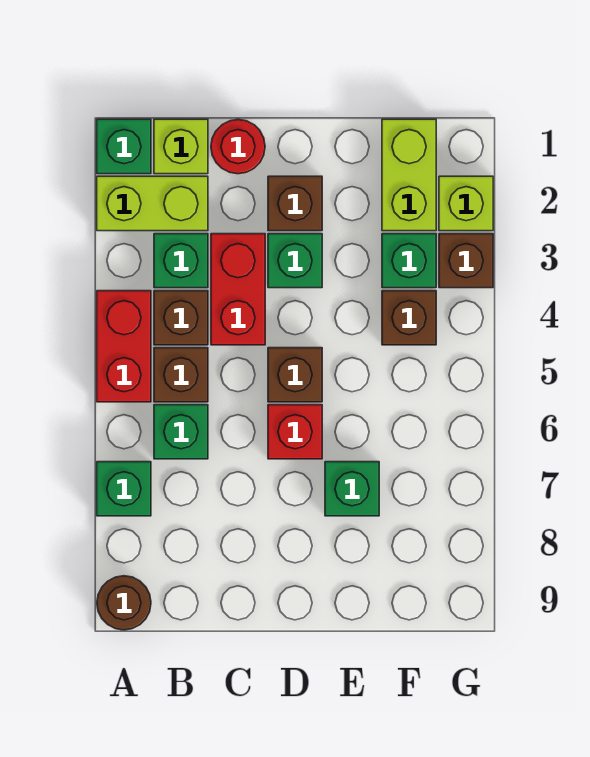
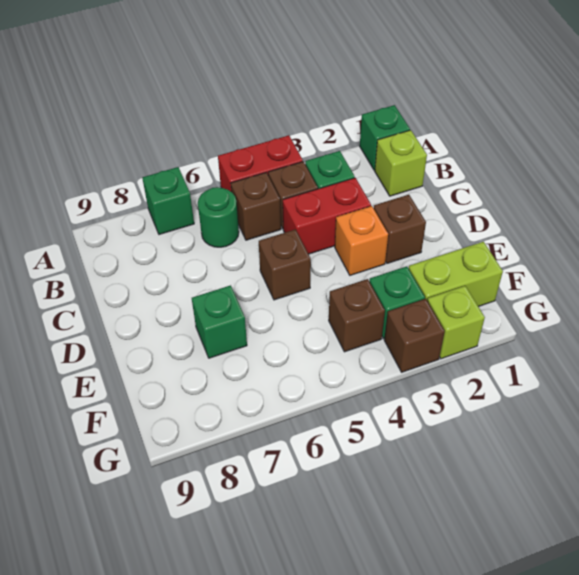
lime 1x2 brick [97,176,208,231] -> none
brown 1x1 round brick [97,576,151,630] -> none
green 1x1 brick [154,405,208,459] -> green 1x1 round brick [198,187,239,247]
red 1x1 round brick [211,120,265,174] -> none
green 1x1 brick [268,234,322,288] -> orange 1x1 brick [335,206,388,275]
red 1x1 brick [268,405,322,459] -> none

